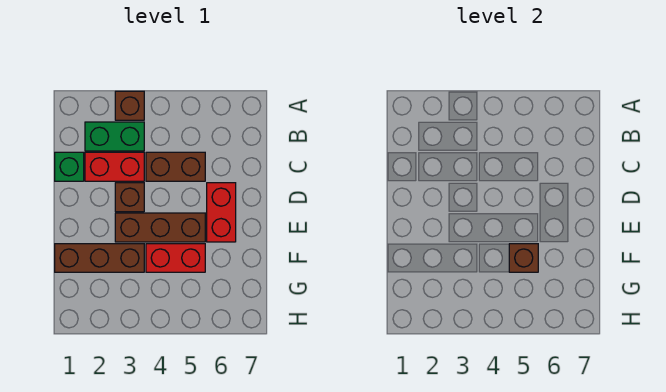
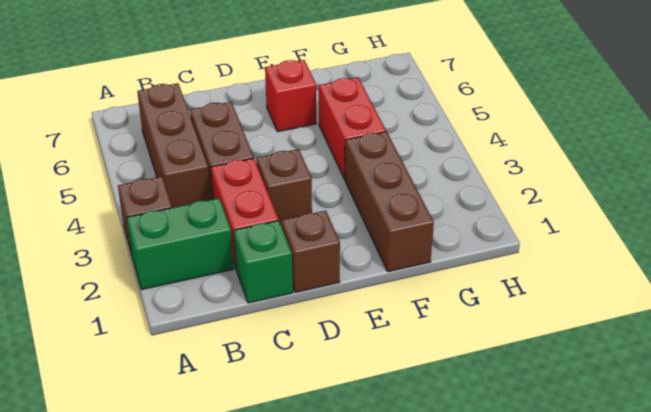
green 1x2 brick [85,122,144,151] -> green 1x2 brick turned to [127,198,234,289]
red 1x2 brick [207,183,236,242] -> red 1x1 brick [265,60,316,132]
brown 1x3 brick [115,213,205,242] -> brown 1x3 brick moved to [137,83,211,208]
brown 1x1 brick [509,244,538,272] -> brown 1x1 brick moved to [281,211,340,292]

